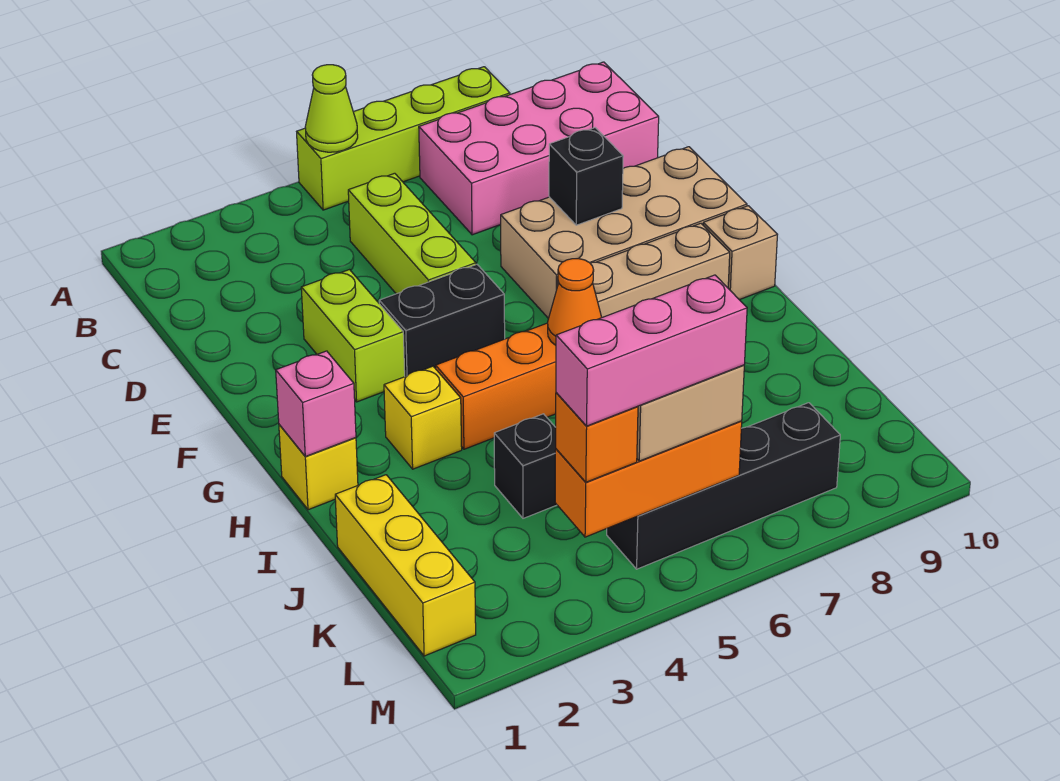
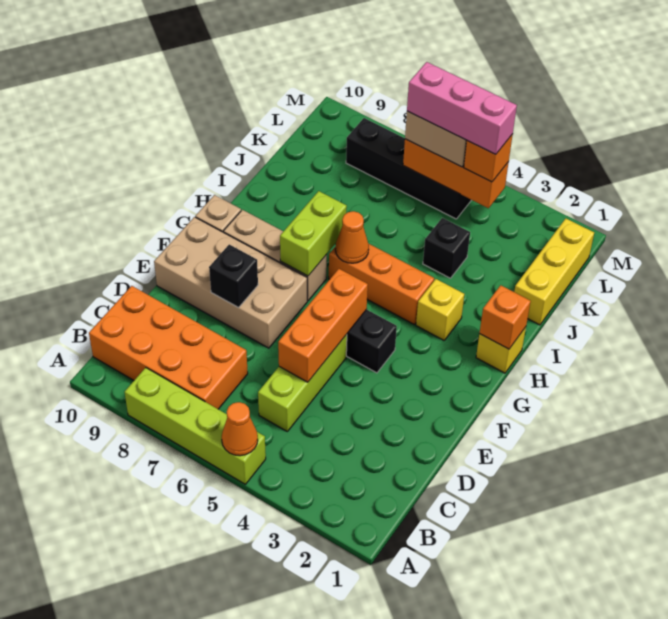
lime 1x1 cone [305,65,358,152] -> orange 1x1 cone [222,402,258,456]
pink 2x4 brick [419,62,659,235] -> orange 2x4 brick [89,286,248,409]
none -> orange 1x3 brick [278,269,368,382]
lime 1x2 brick [301,270,405,402] -> lime 1x2 brick moved to [280,191,347,276]
pink 1x1 brick [276,351,356,456] -> orange 1x1 brick [479,285,531,349]

